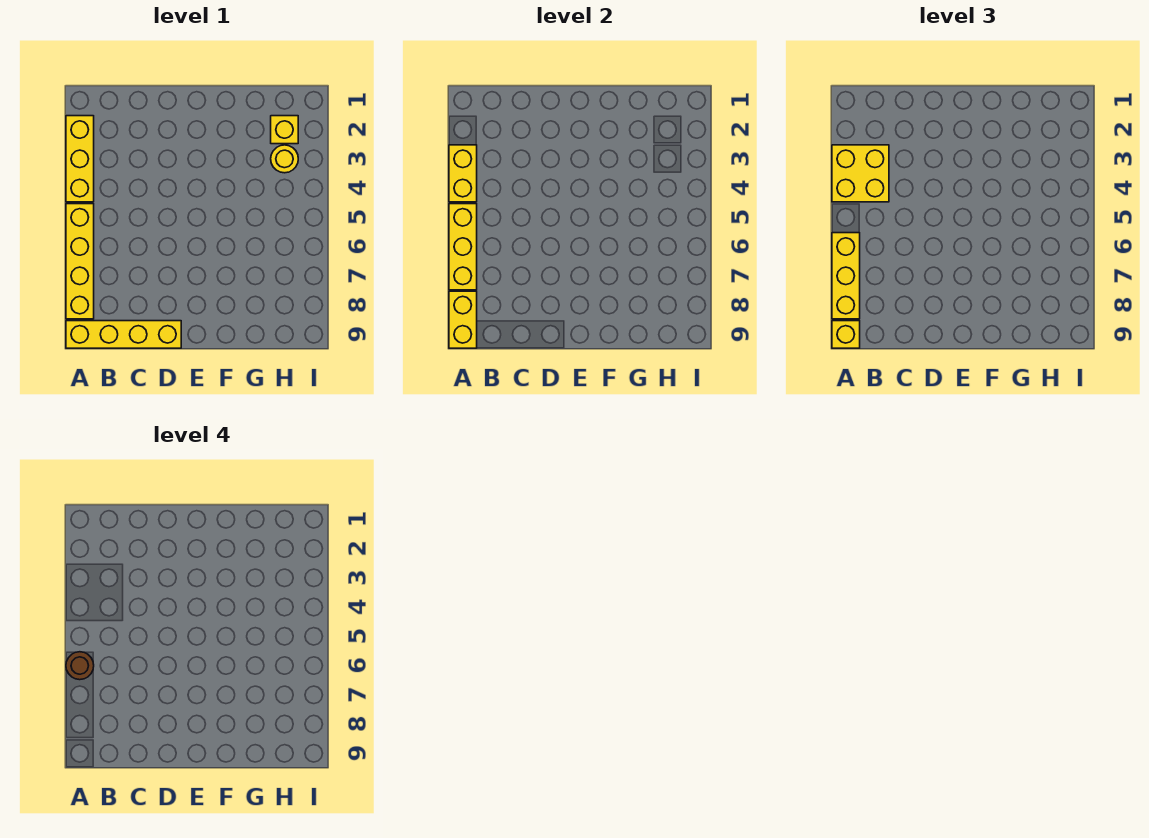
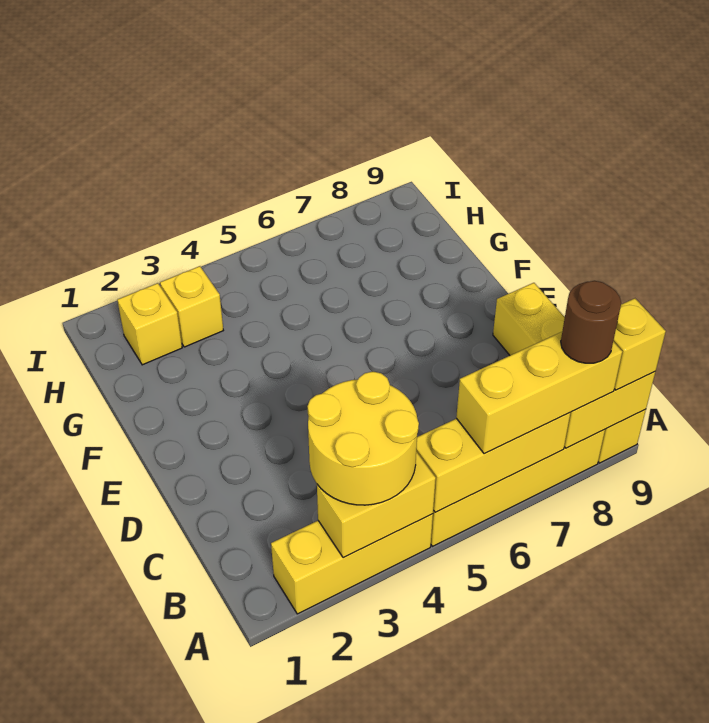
yellow 2x2 brick [832,145,889,202] -> yellow 2x2 round brick [308,372,419,505]
brown 1x1 round brick [66,652,94,680] -> brown 1x1 round brick moved to [561,281,621,363]
yellow 1x1 round brick [271,145,298,173] -> yellow 1x1 brick [160,266,223,347]

